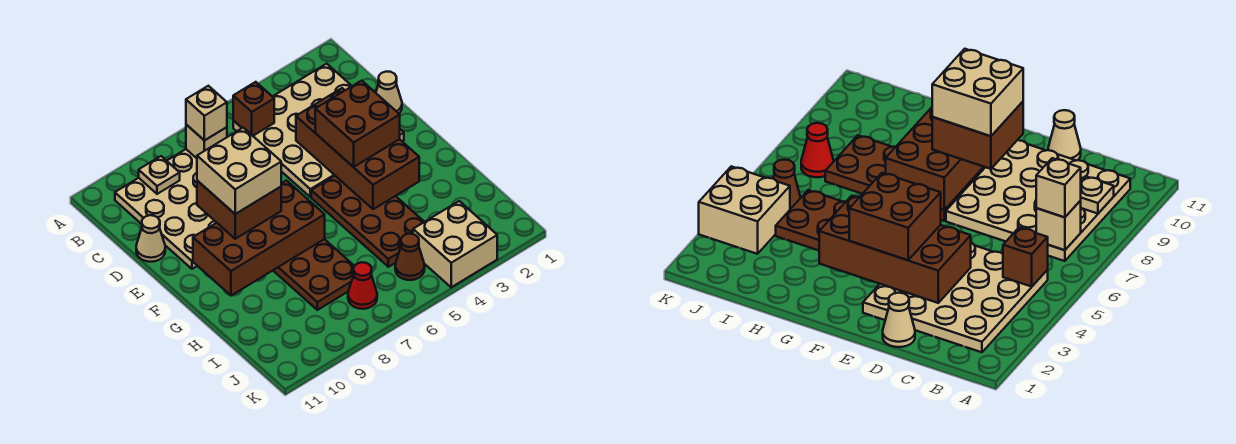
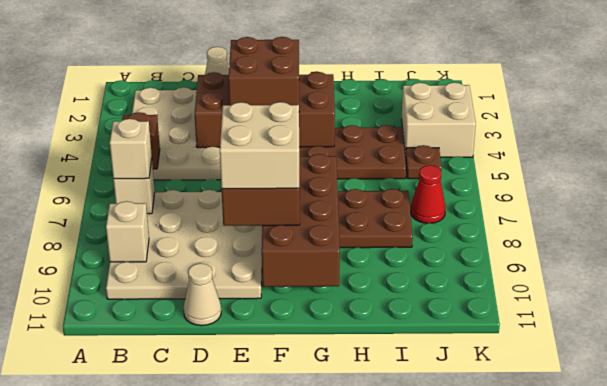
tan 1x1 plate [139,156,180,194] -> tan 1x1 brick [106,201,149,262]
brown 1x1 cone [395,234,425,280] -> brown 1x1 plate [405,145,442,179]

